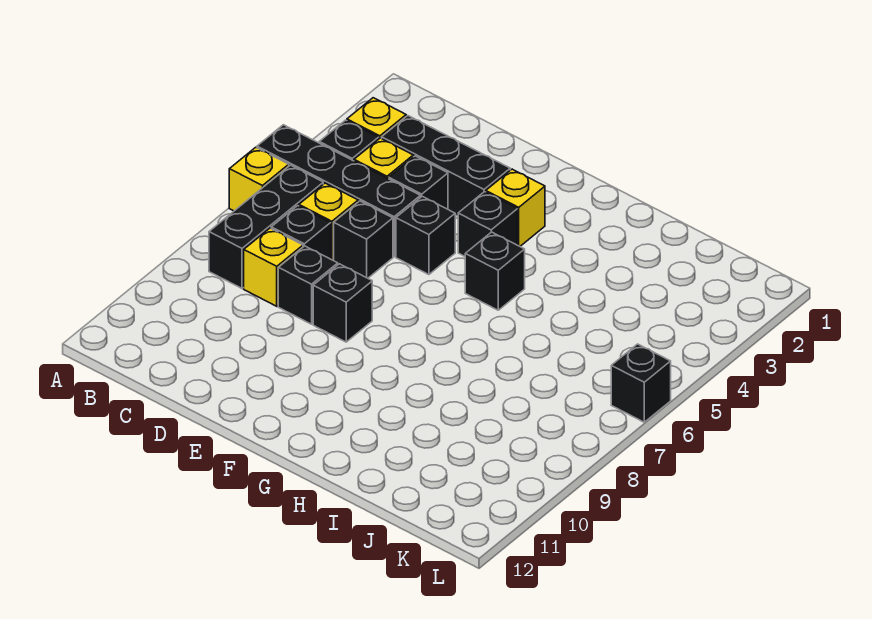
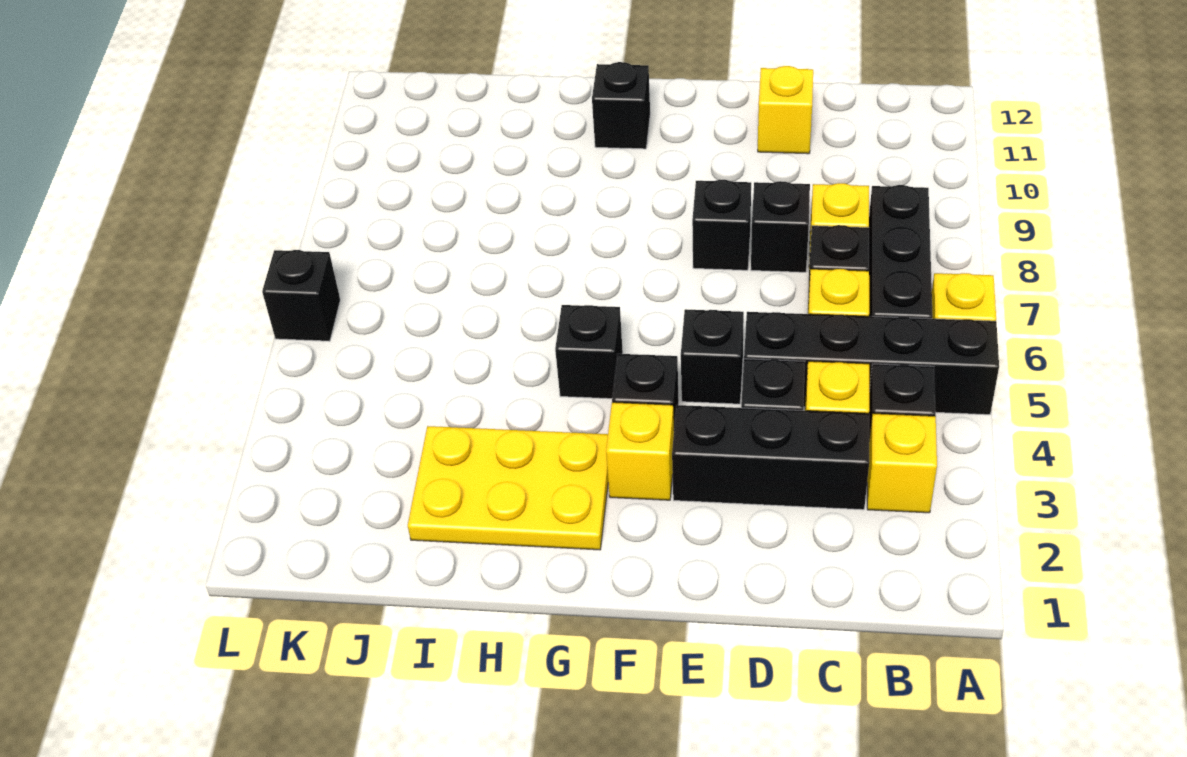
black 1x1 brick [333,201,393,278] -> black 1x1 brick moved to [592,62,650,149]
none -> yellow 1x1 brick [758,66,813,154]
none -> yellow 2x3 plate [408,426,608,550]

